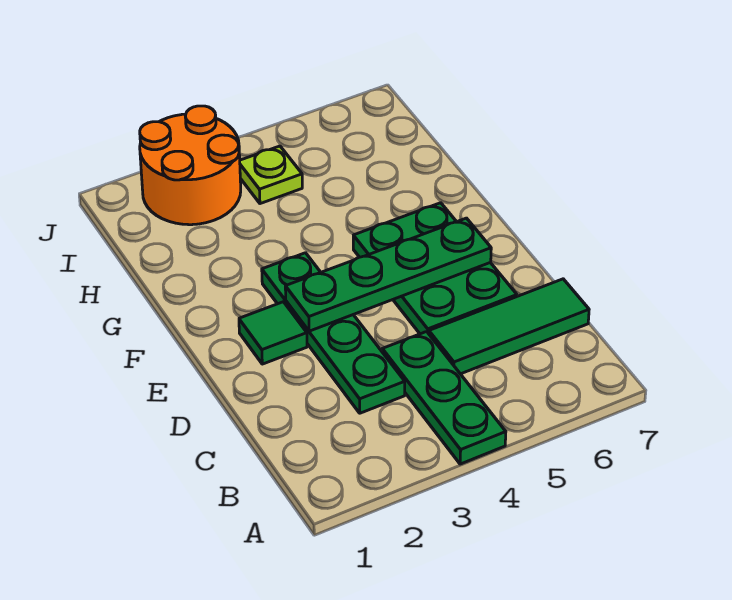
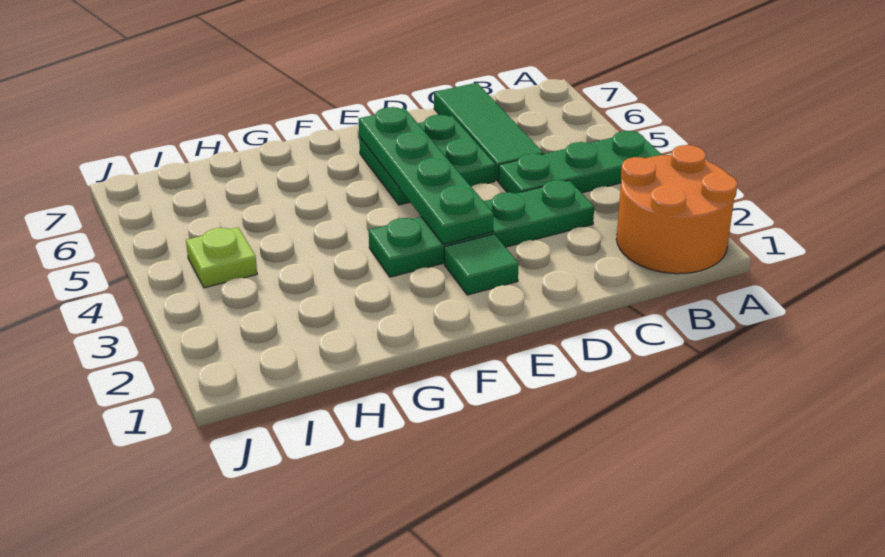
green 2x3 plate [353,203,517,334] -> green 2x2 plate [359,115,495,205]
orange 2x2 round brick [140,106,241,225] -> orange 2x2 round brick moved to [616,145,737,274]

